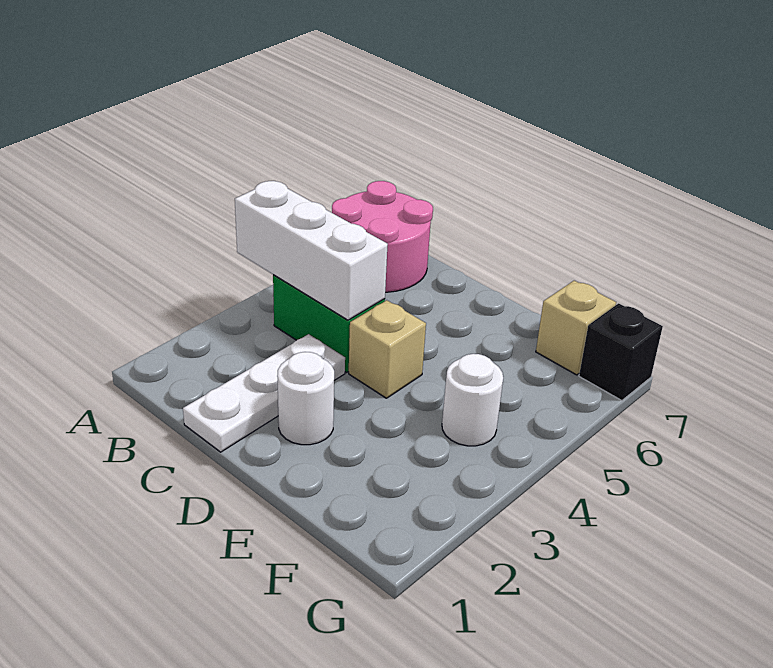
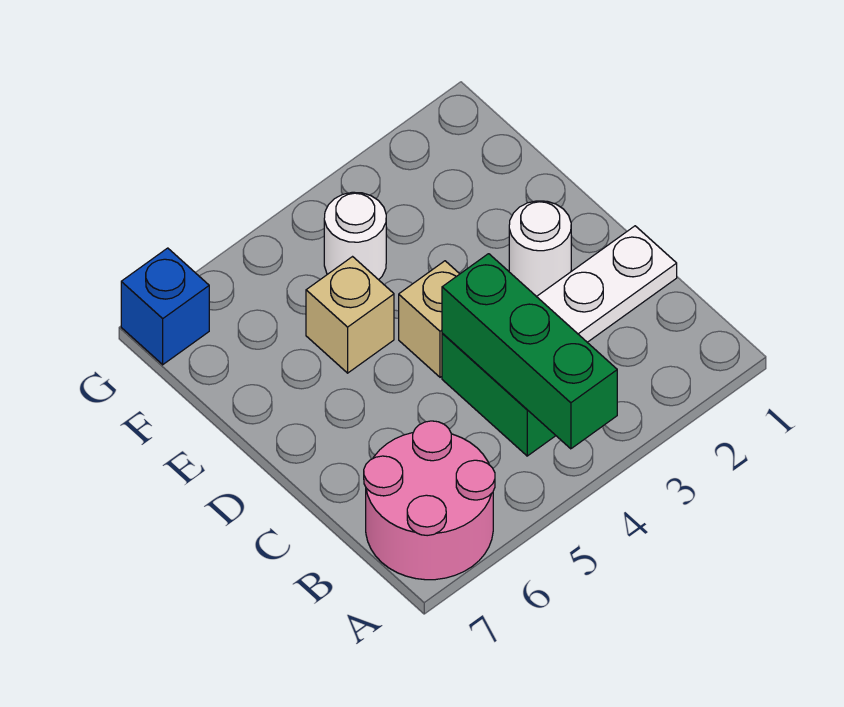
white 1x3 brick [235,181,388,320] -> green 1x3 brick [442,254,617,449]
tan 1x1 brick [536,281,616,375] -> tan 1x1 brick moved to [306,257,394,373]
black 1x1 brick [579,303,663,400] -> blue 1x1 brick [121,248,209,365]

